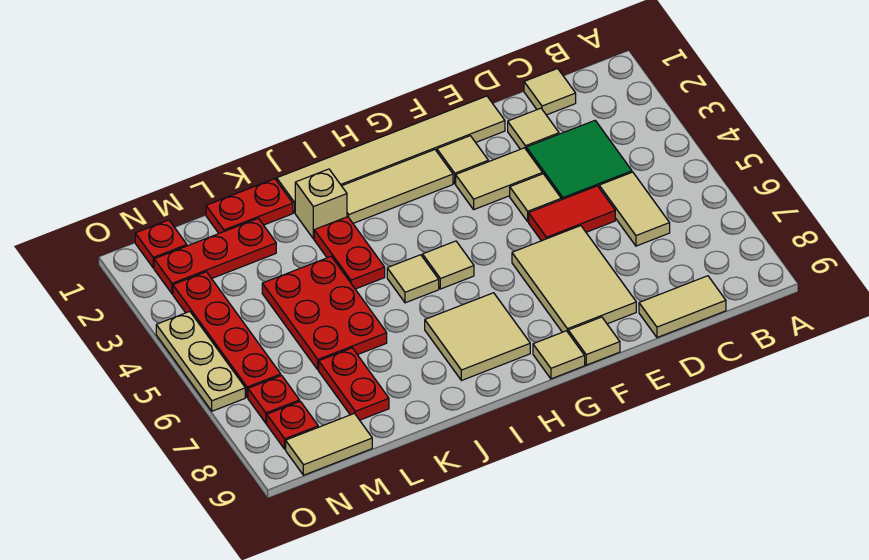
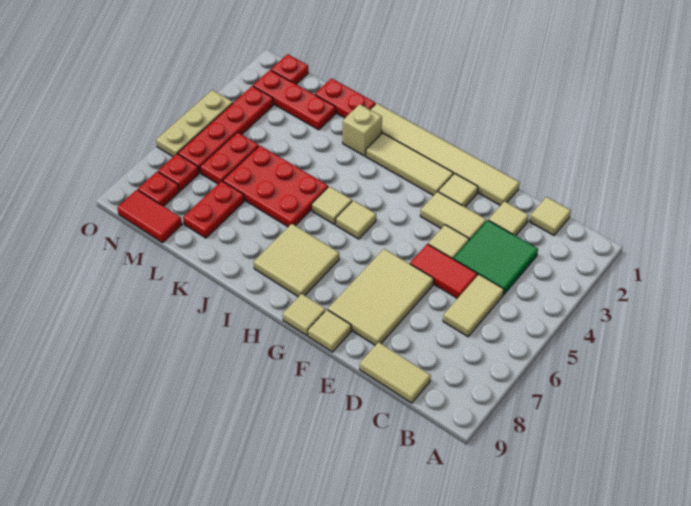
red 1x2 plate [314,217,385,289] -> red 1x2 plate moved to [200,132,259,184]
red 2x3 plate [262,257,387,370] -> red 2x3 plate turned to [223,146,328,227]
tan 1x2 tile [286,413,372,475] -> red 1x2 tile [117,190,182,243]

